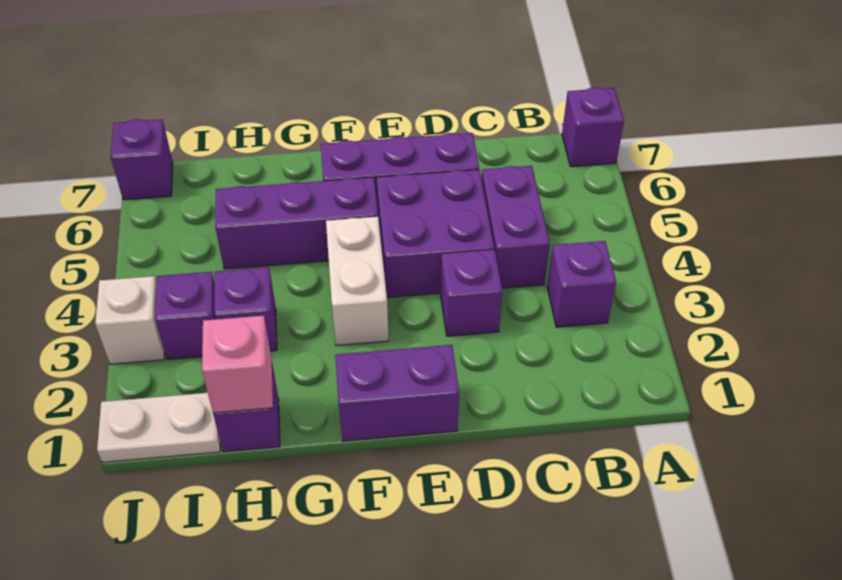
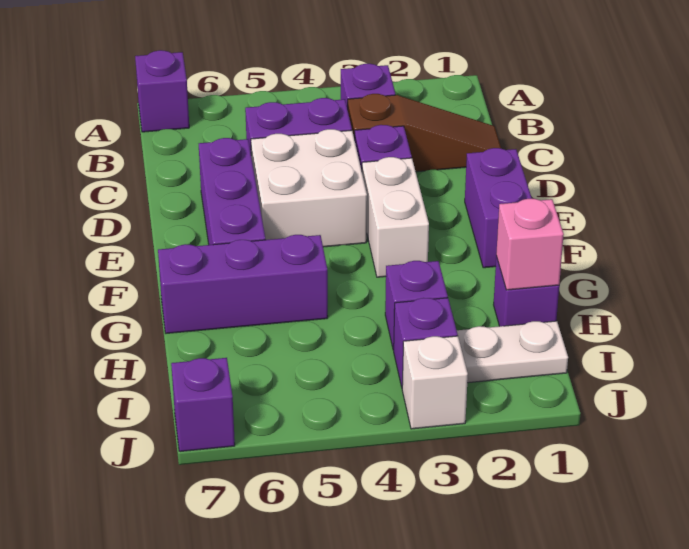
none -> brown 1x3 slope [348,94,501,172]
purple 2x2 brick [377,170,494,298] -> white 2x2 brick [251,129,367,247]
white 1x2 brick [326,217,389,346] -> white 1x2 brick turned to [362,157,429,277]
purple 1x3 brick [215,177,378,269] -> purple 1x3 brick turned to [158,235,328,333]
white 1x2 plate [97,393,220,463] -> white 1x2 plate turned to [457,321,568,383]

